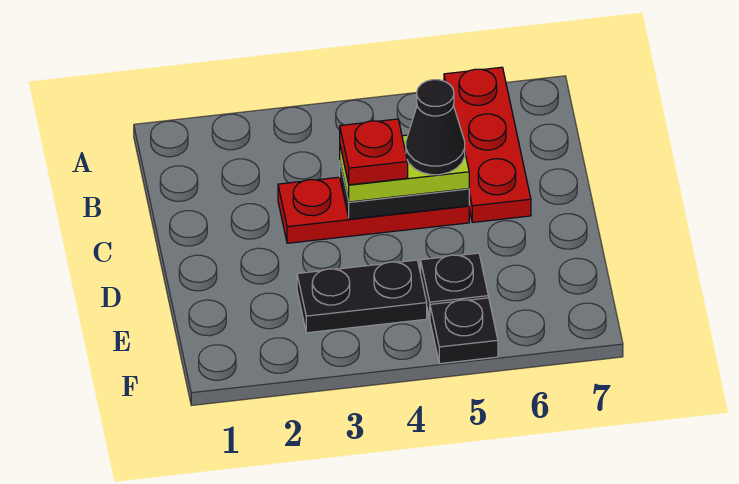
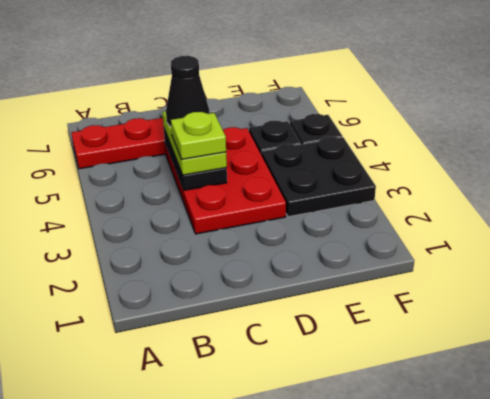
red 1x3 plate [278,177,469,243] -> red 2x3 plate [165,127,286,234]
red 1x1 plate [340,119,408,185] -> lime 1x1 plate [171,112,226,159]
black 1x2 plate [297,260,427,333] -> black 2x2 plate [261,137,376,217]

